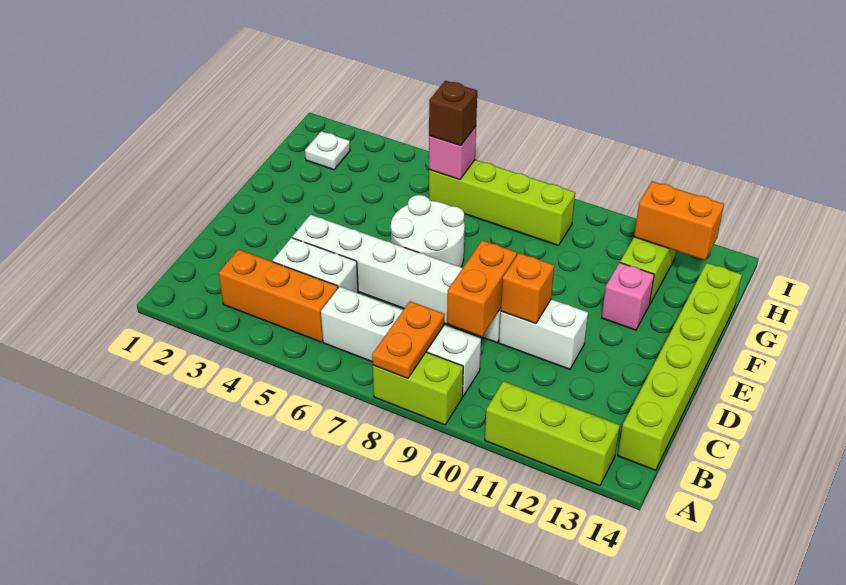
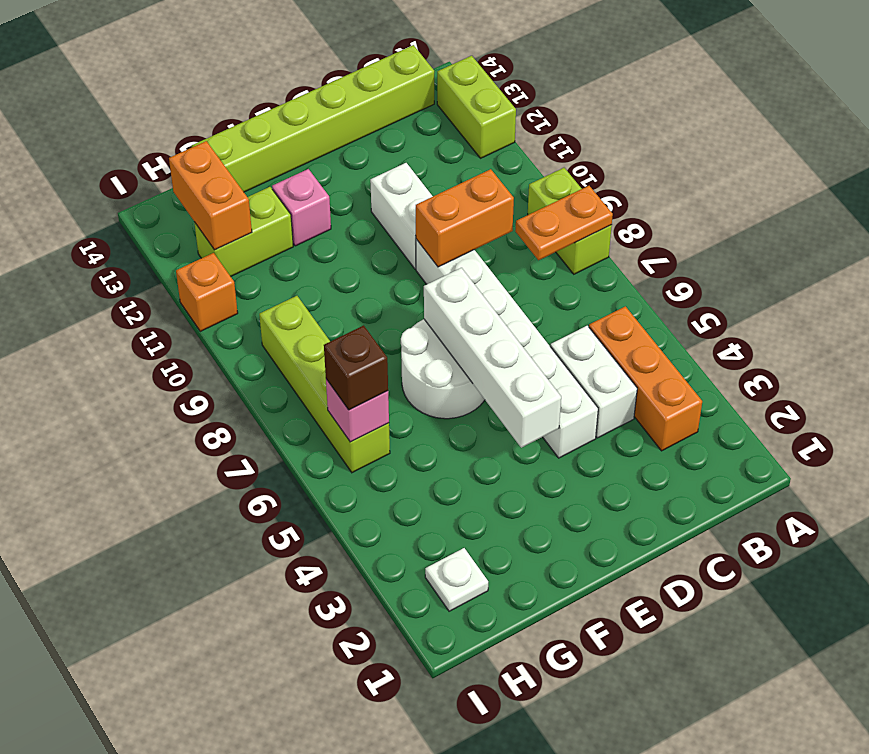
lime 1x3 brick [485,381,620,486] -> lime 1x2 brick [437,56,516,158]
white 1x4 brick [321,287,481,396] -> white 1x4 brick moved to [424,268,561,448]
orange 1x1 brick [501,253,554,324] -> orange 1x1 brick moved to [176,253,238,331]

